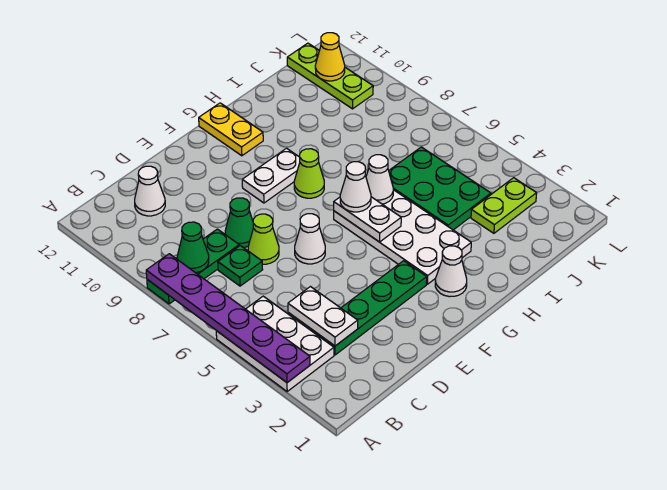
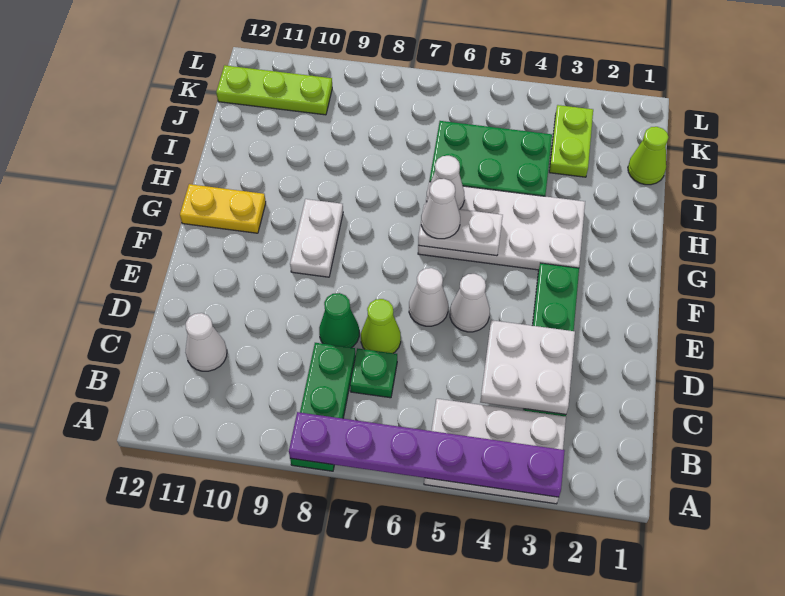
green 1x1 cone [177,222,209,273] -> none
white 1x2 plate [288,287,358,346] -> white 2x2 plate [480,320,575,414]
white 1x1 cone [435,246,467,297] -> white 1x1 cone moved to [450,274,490,332]
lime 1x1 cone [294,149,324,198] -> lime 1x1 cone moved to [628,127,668,185]
yellow 1x1 cone [315,33,345,81] -> none

